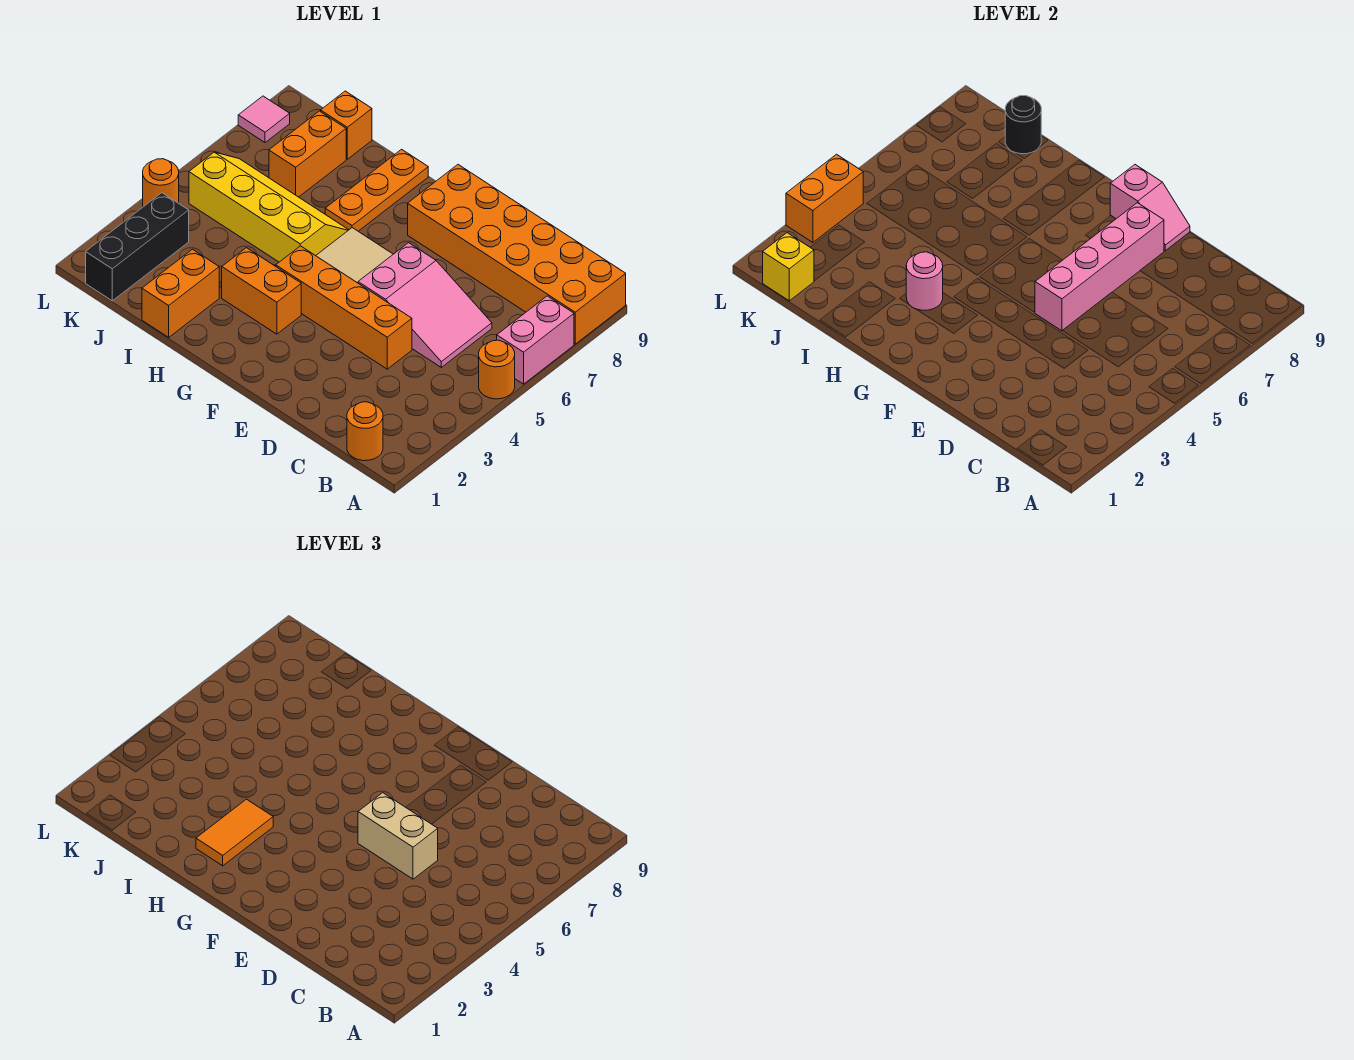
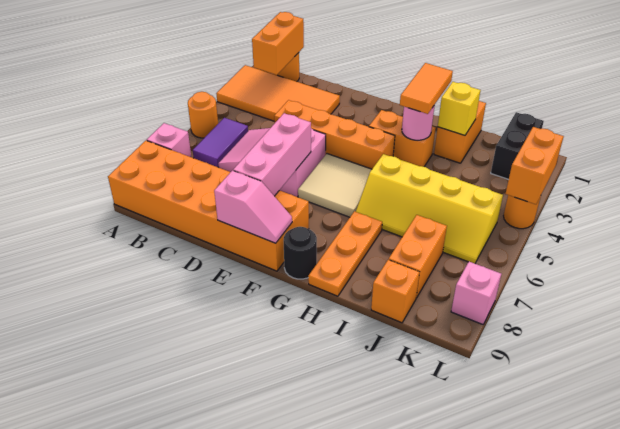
none -> orange 2x4 tile [216,65,340,121]
pink 1x2 brick [497,296,574,384] -> pink 1x1 brick [147,123,191,157]
none -> orange 1x2 brick [252,12,304,75]
none -> purple 1x2 tile [193,118,248,167]
tan 1x2 brick [358,793,438,879] -> none
pink 1x4 brick [1035,203,1164,331] -> pink 1x3 brick [233,113,311,196]
pink 1x2 slope [1110,165,1190,251] -> pink 1x2 slope turned to [214,171,292,243]
black 1x1 round brick [1005,96,1041,154] -> black 1x1 round brick moved to [284,227,317,279]
black 1x3 brick [86,193,189,301] -> black 1x2 brick [491,112,544,180]
yellow 1x1 brick [763,233,814,301] -> yellow 1x1 brick moved to [438,82,481,135]
pink 1x1 tile [238,96,290,143] -> pink 1x1 brick [451,262,501,325]

